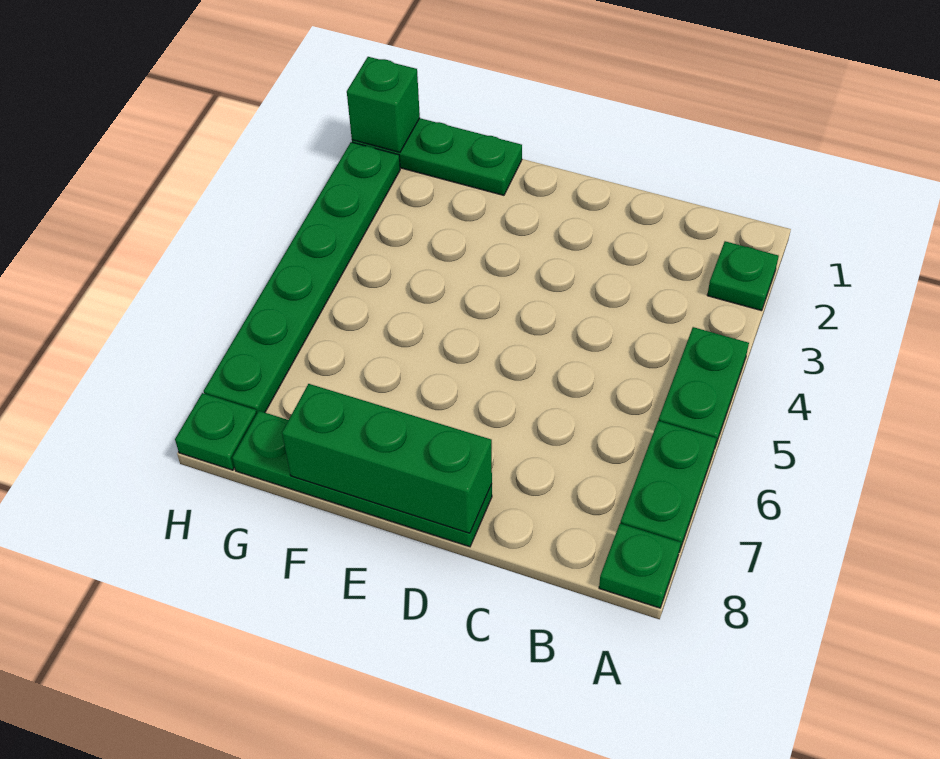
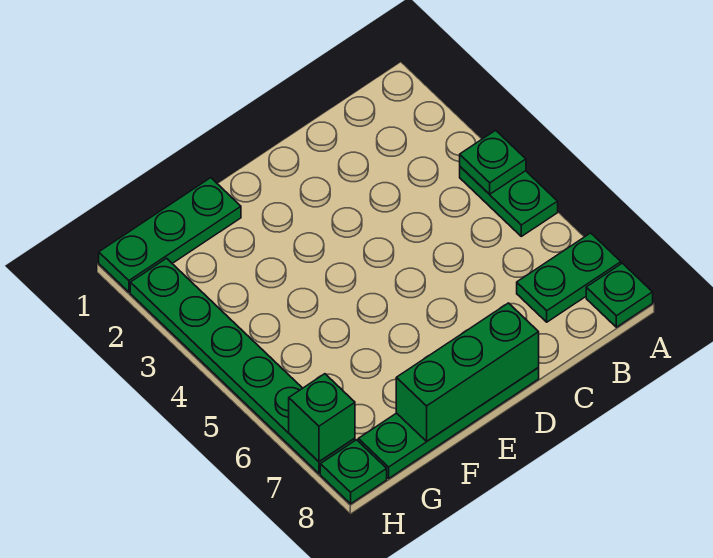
green 1x1 plate [707,241,779,311] -> green 1x1 plate moved to [460,130,526,194]
green 1x2 plate [620,421,717,552] -> green 1x2 plate turned to [517,233,621,322]
green 1x1 brick [347,57,420,152] -> green 1x1 brick moved to [289,374,355,462]

